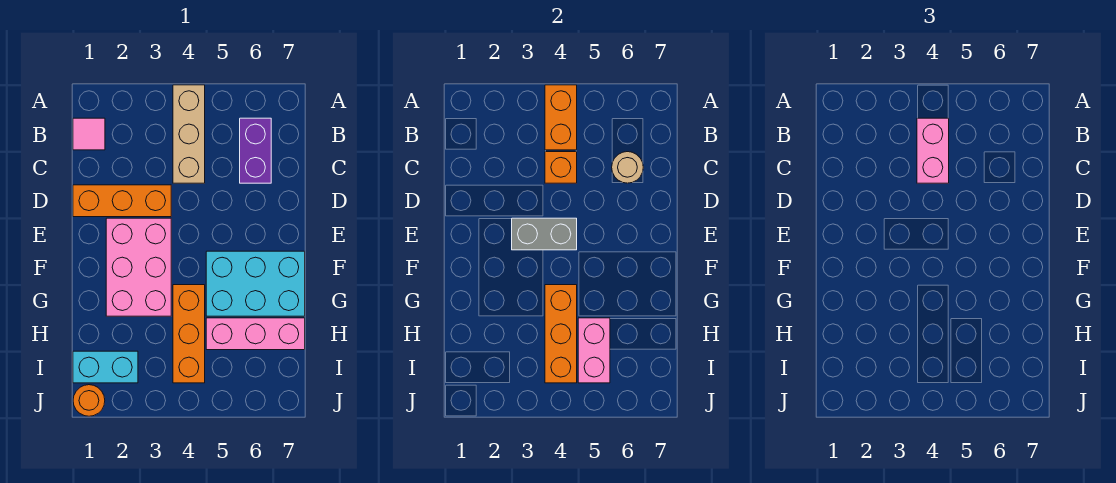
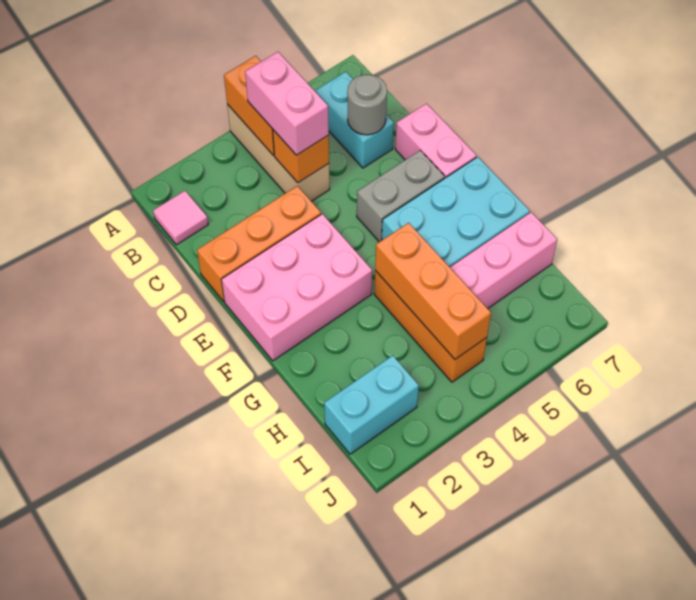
purple 1x2 brick [240,118,271,183] -> cyan 1x2 brick [316,72,394,168]
tan 1x1 round brick [612,152,643,183] -> grey 1x1 round brick [347,74,387,135]
pink 2x3 brick [106,218,171,316] -> pink 2x3 brick turned to [221,214,372,361]
grey 1x2 brick [512,218,577,250] -> grey 1x2 brick moved to [357,151,445,242]
pink 1x2 brick [578,318,610,383] -> pink 1x2 brick moved to [395,104,476,178]
orange 1x1 round brick [73,385,105,416] -> none

